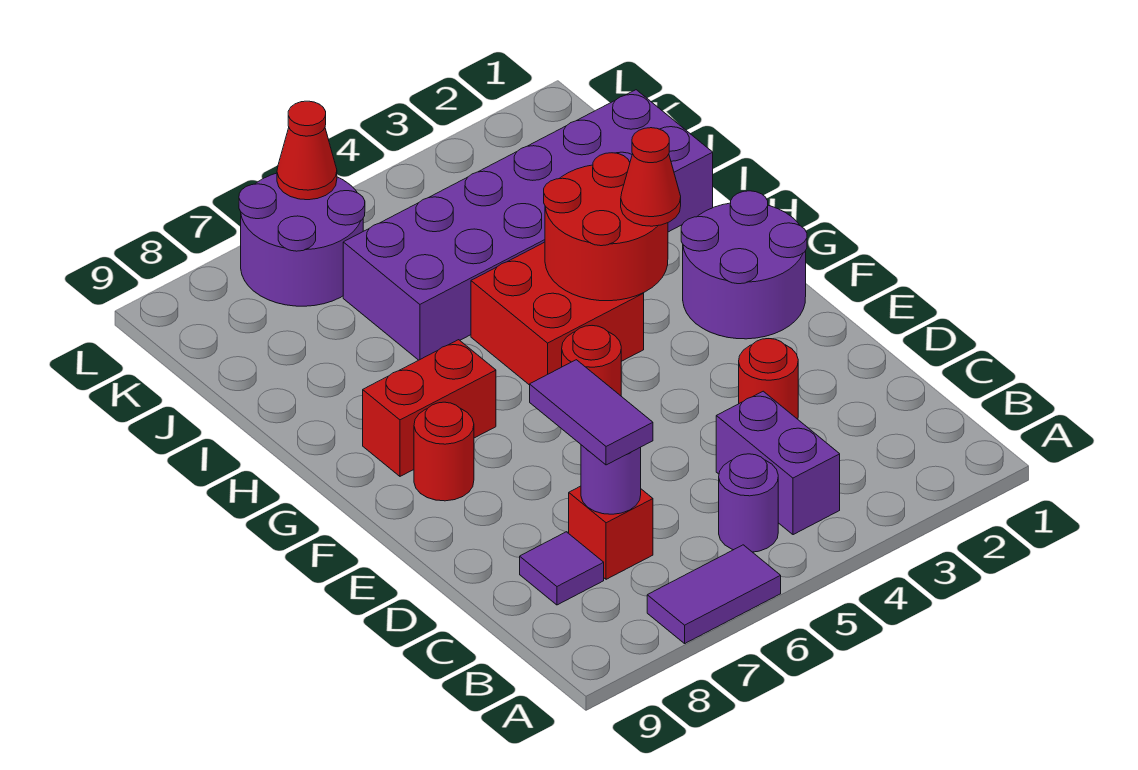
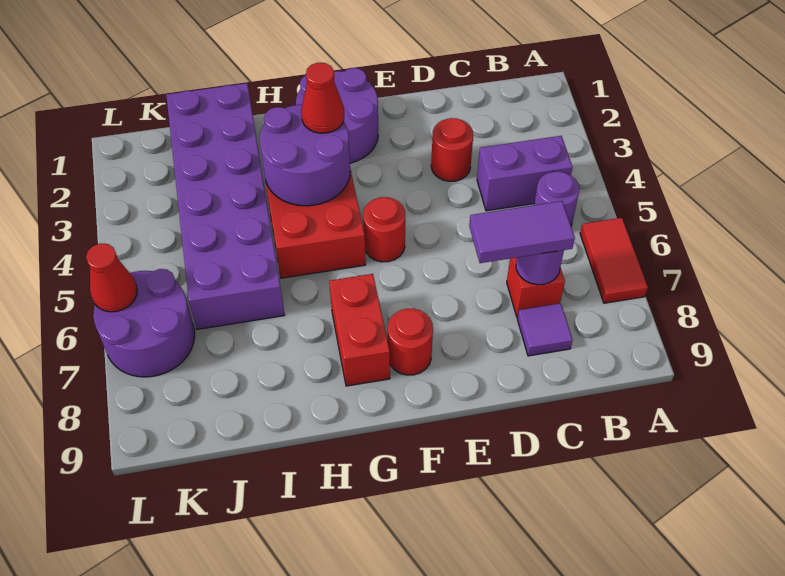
purple 1x2 tile [647,545,781,643] -> red 1x2 tile [580,218,648,303]
red 2x2 round brick [544,153,668,301] -> purple 2x2 round brick [260,104,350,206]

